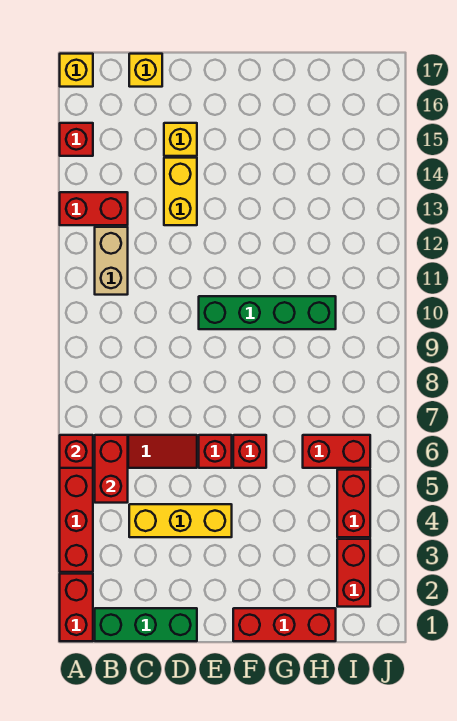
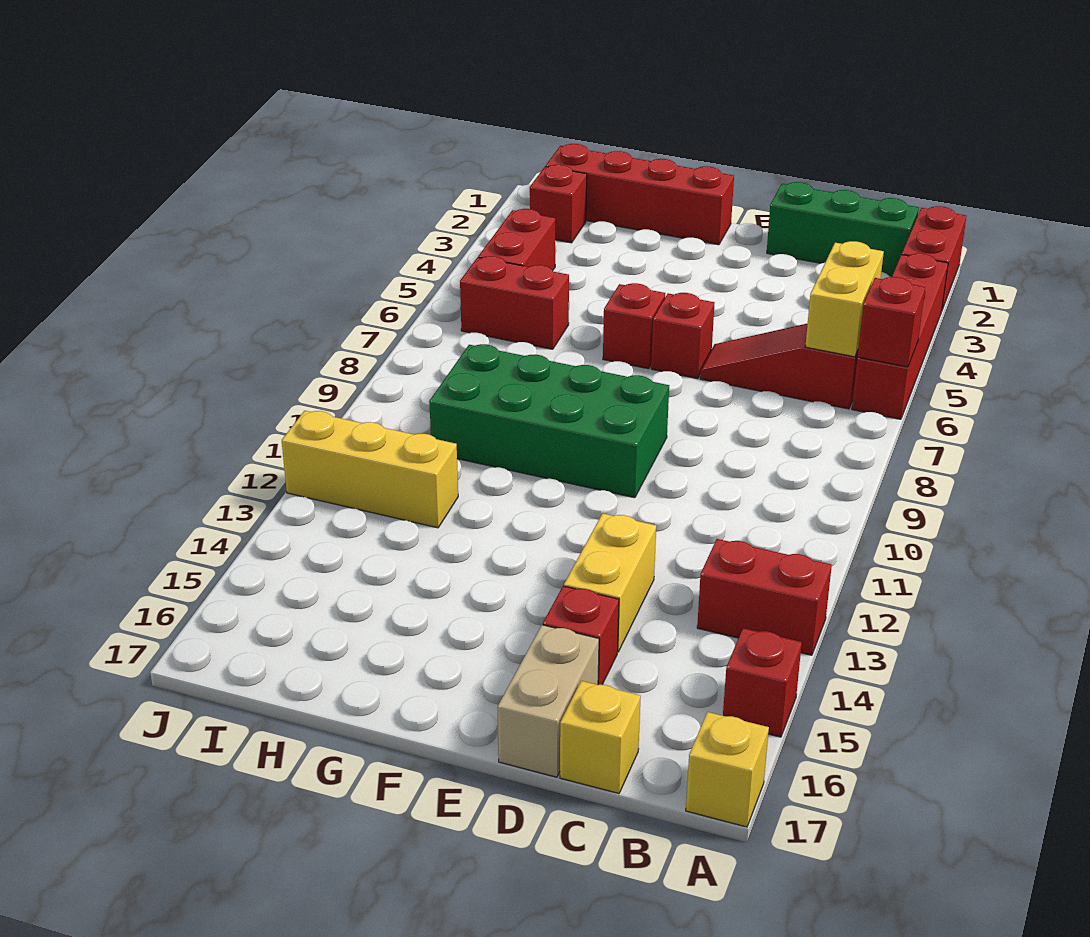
red 1x2 brick [95,435,128,503] -> yellow 1x2 brick [805,241,884,357]
tan 1x2 brick [95,227,128,295] -> tan 1x2 brick moved to [498,625,599,777]
yellow 1x3 brick [129,504,232,537] -> yellow 1x3 brick moved to [282,411,458,528]
yellow 1x1 brick [164,123,197,156] -> red 1x1 brick [543,586,619,685]
green 1x4 brick [199,296,336,329] -> green 2x4 brick [429,344,669,498]
red 1x3 brick [233,608,336,641] -> red 1x4 brick [546,144,734,245]
red 1x2 brick [337,539,370,607] -> red 1x1 brick [530,165,587,243]

